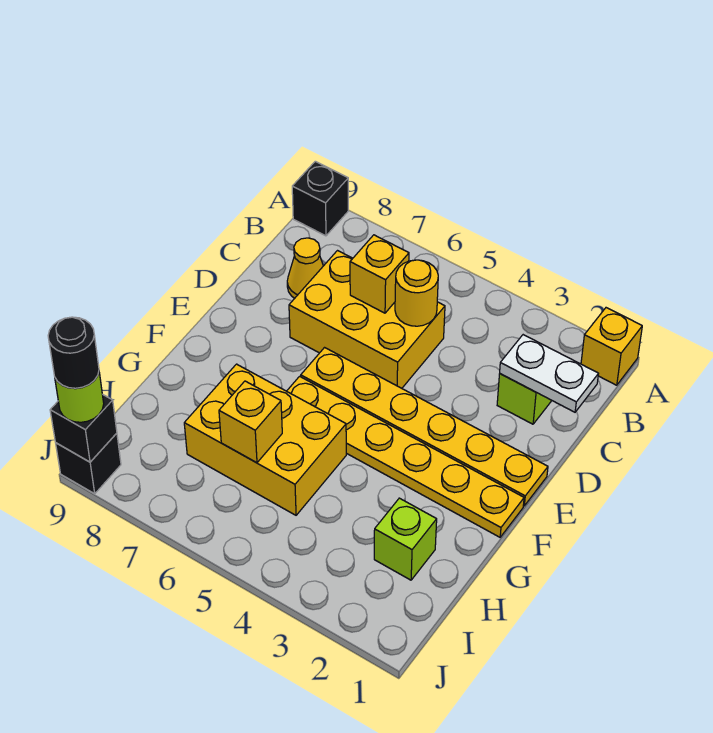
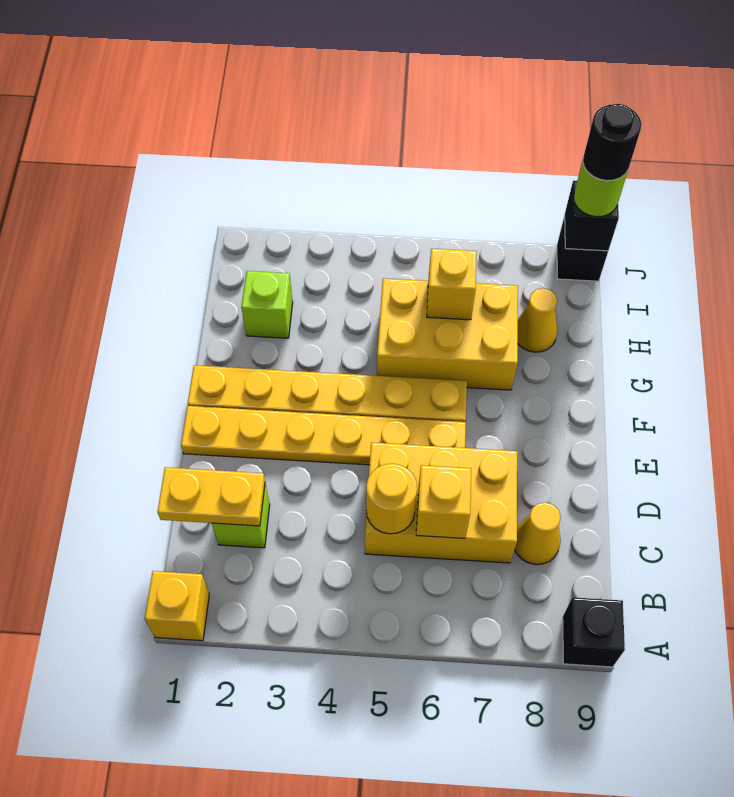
white 1x2 plate [500,335,598,412] -> yellow 1x2 plate [157,467,265,526]
none -> yellow 1x1 cone [518,288,557,352]

